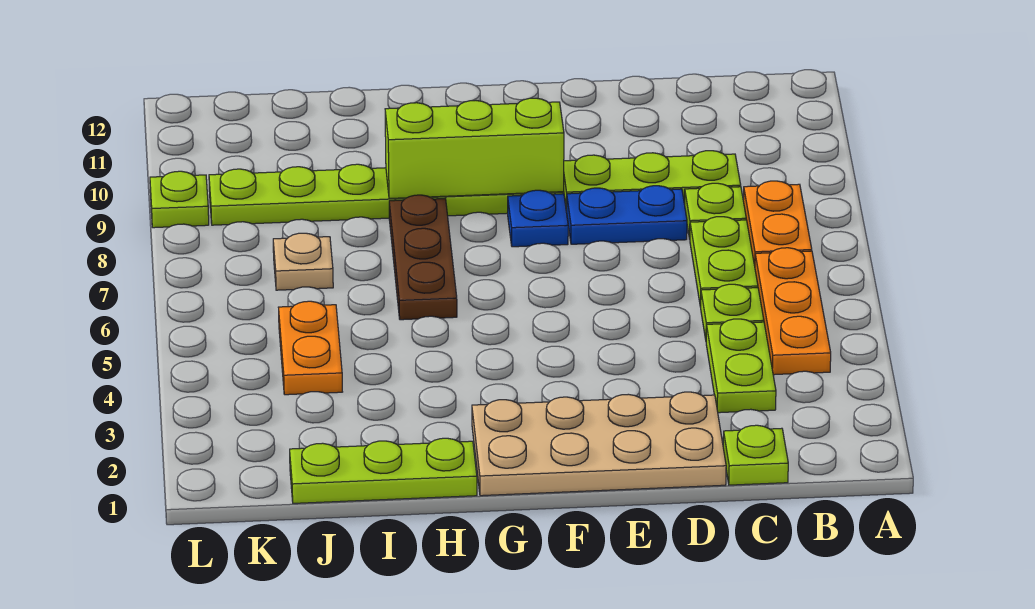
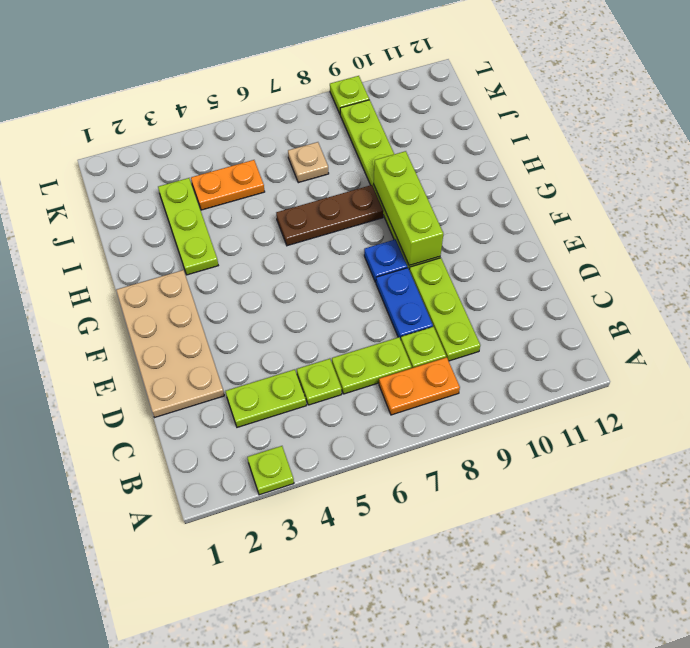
orange 1x3 plate [755,248,831,375] -> none
lime 1x1 plate [723,425,788,485] -> lime 1x1 plate moved to [247,446,294,495]
lime 1x3 plate [290,438,477,503] -> lime 1x3 plate moved to [158,178,218,275]

